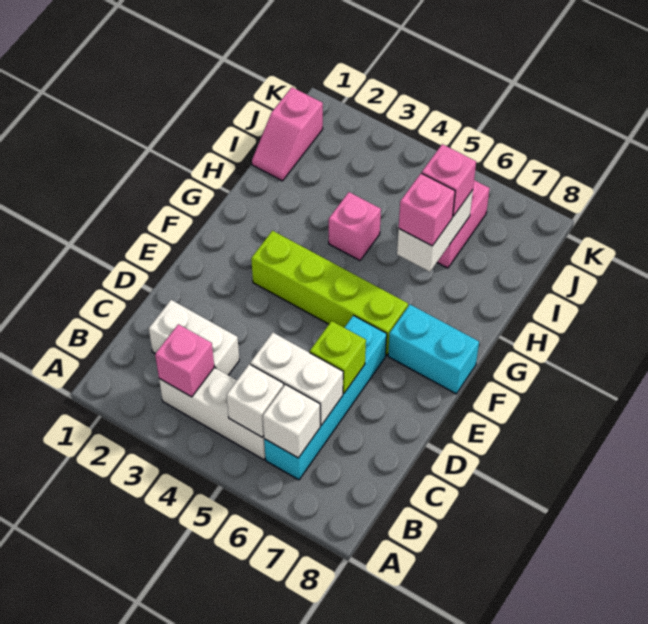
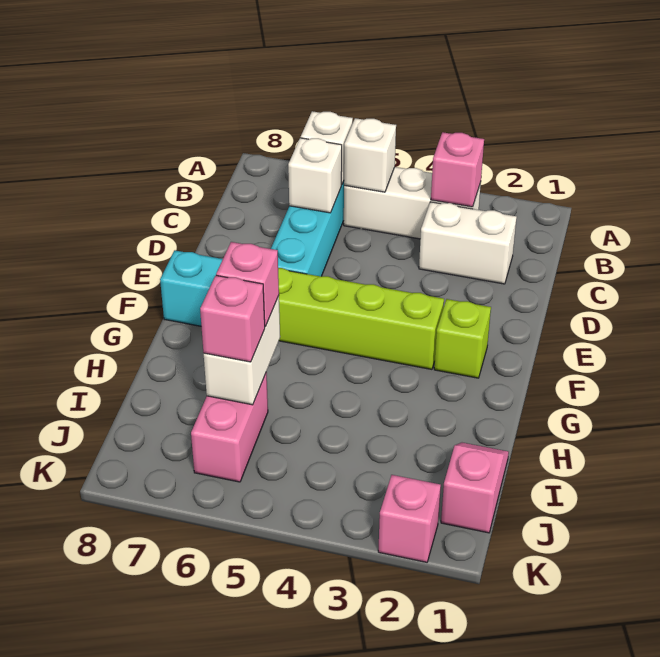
white 1x2 brick [250,333,343,425] -> white 1x1 brick [288,138,342,213]
lime 1x1 brick [310,321,366,393] -> lime 1x1 brick moved to [434,299,491,378]
pink 1x1 brick [329,192,381,260] -> pink 1x1 brick moved to [378,475,441,562]

